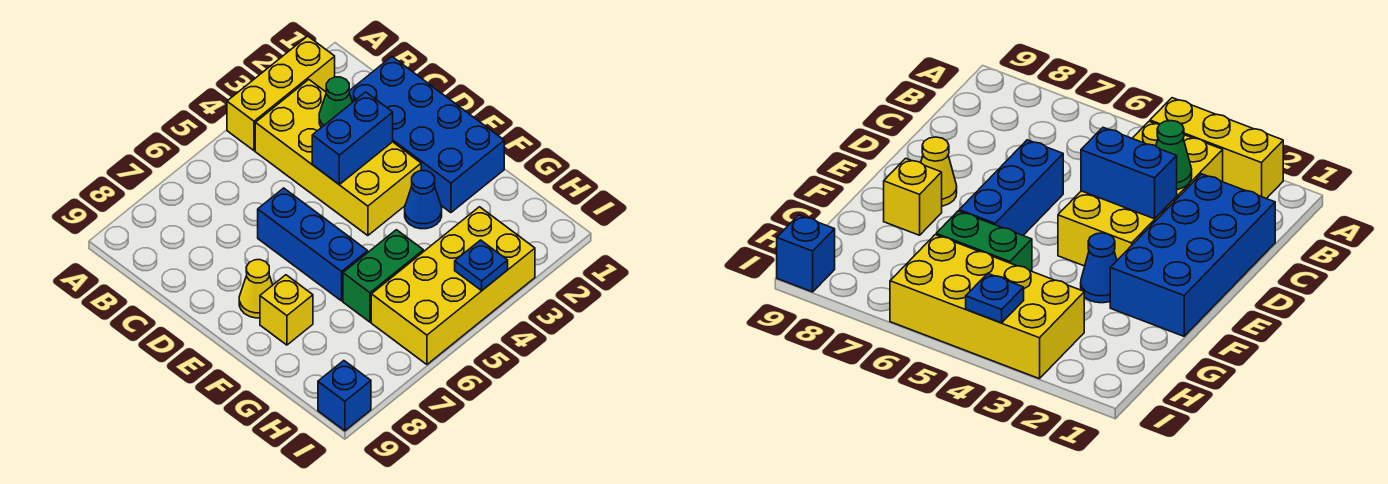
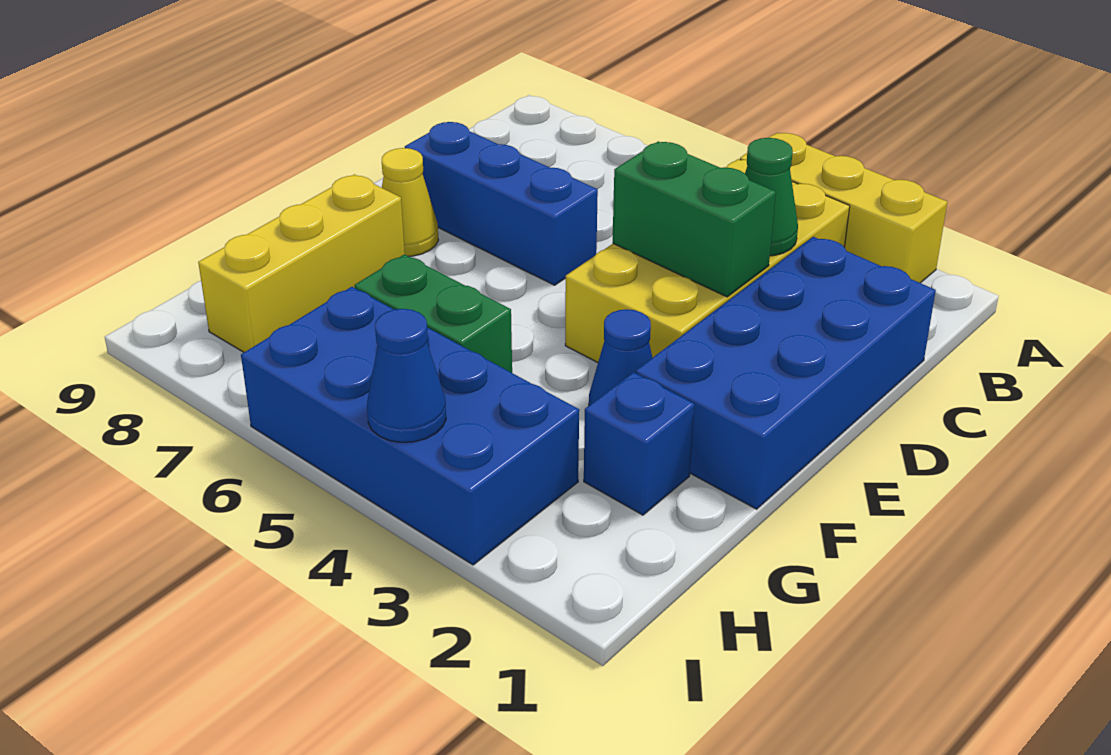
blue 1x2 brick [312,92,393,184] -> green 1x2 brick [613,141,776,297]
blue 1x3 brick [258,188,368,301] -> blue 1x3 brick turned to [405,122,598,285]
yellow 1x1 brick [260,275,313,345] -> yellow 1x3 brick [198,174,405,352]
yellow 2x4 brick [371,207,535,364] -> blue 2x4 brick [241,287,579,565]
blue 1x1 plate [455,240,508,290] -> blue 1x1 cone [367,309,446,442]
blue 1x1 brick [318,361,371,431] -> blue 1x1 brick moved to [584,372,694,515]

